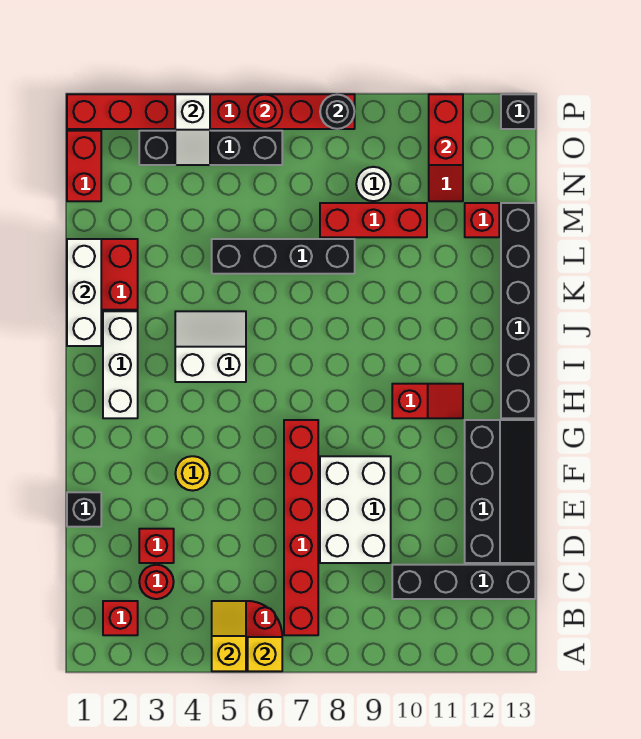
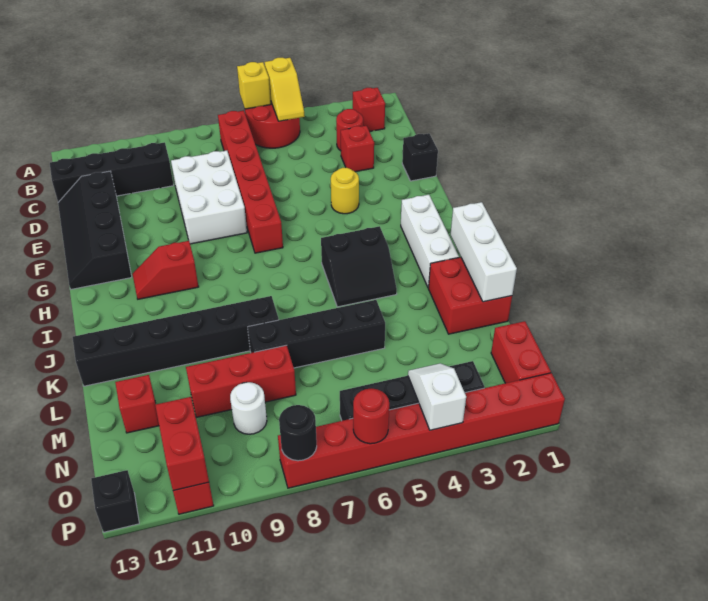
black 1x6 brick [501,203,535,418] -> black 1x6 brick turned to [73,296,279,386]
white 2x2 slope [175,311,246,382] -> black 2x2 slope [321,226,397,307]

